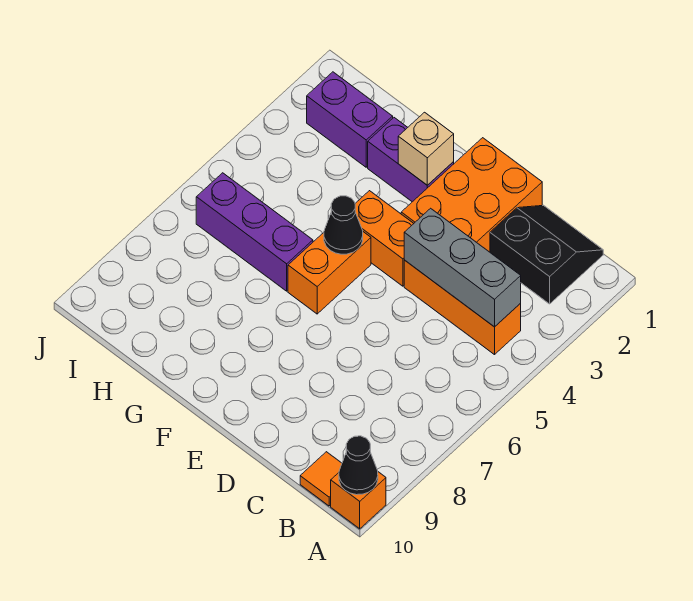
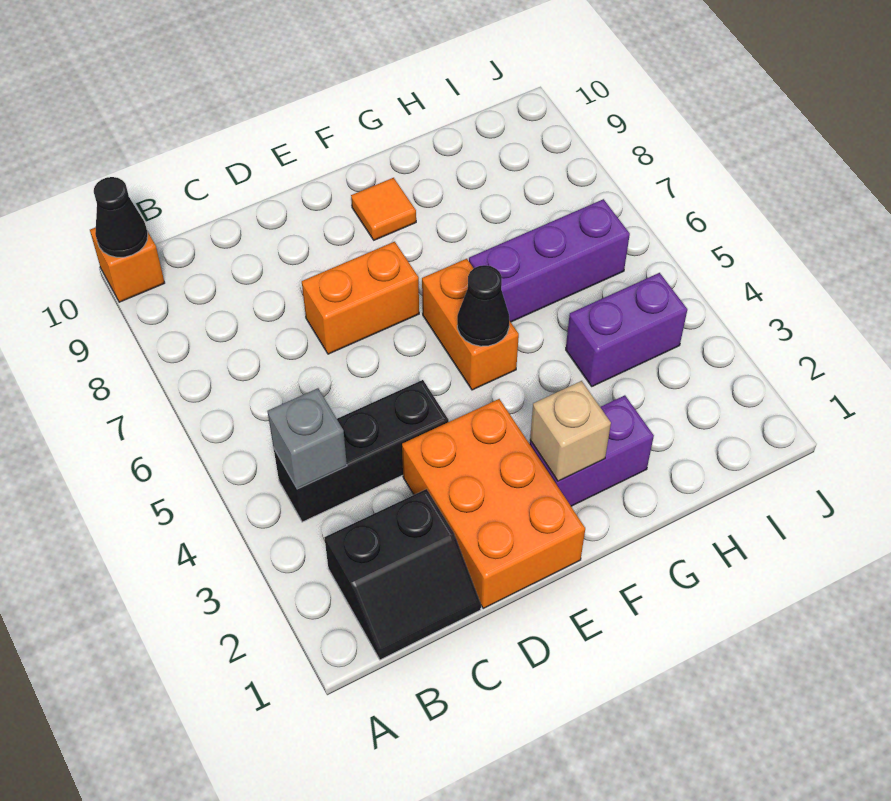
orange 1x3 brick [404,260,521,355] -> black 1x3 brick [274,380,449,522]
grey 1x3 brick [404,208,521,327] -> grey 1x1 brick [268,388,347,489]
orange 1x1 tile [300,452,342,506] -> orange 1x1 tile moved to [351,178,416,240]
orange 1x2 brick [355,191,414,286] -> orange 1x2 brick moved to [302,242,419,354]
purple 1x2 brick [307,72,393,167] -> purple 1x2 brick moved to [566,273,687,386]

